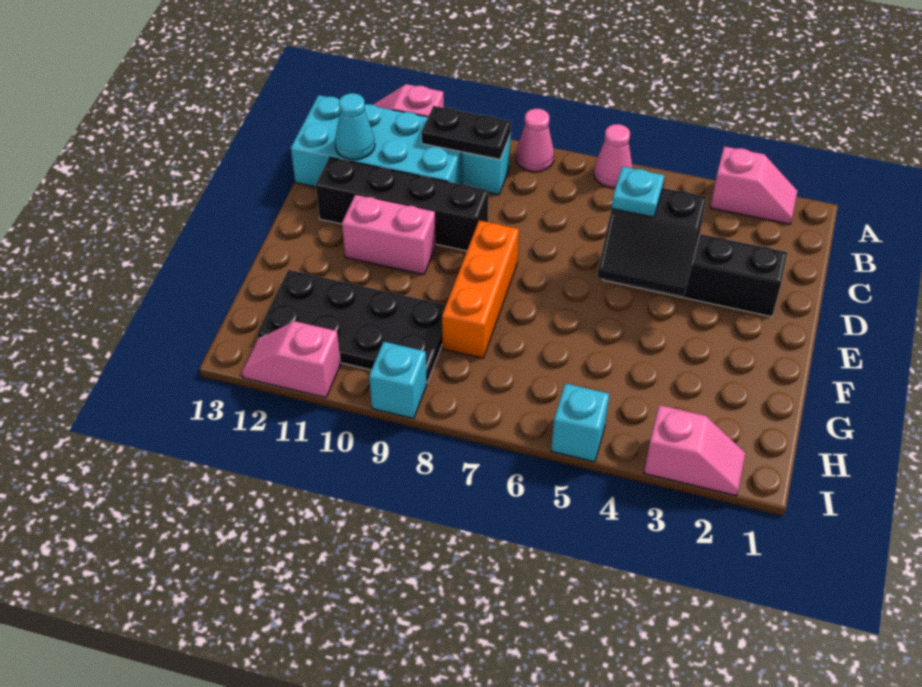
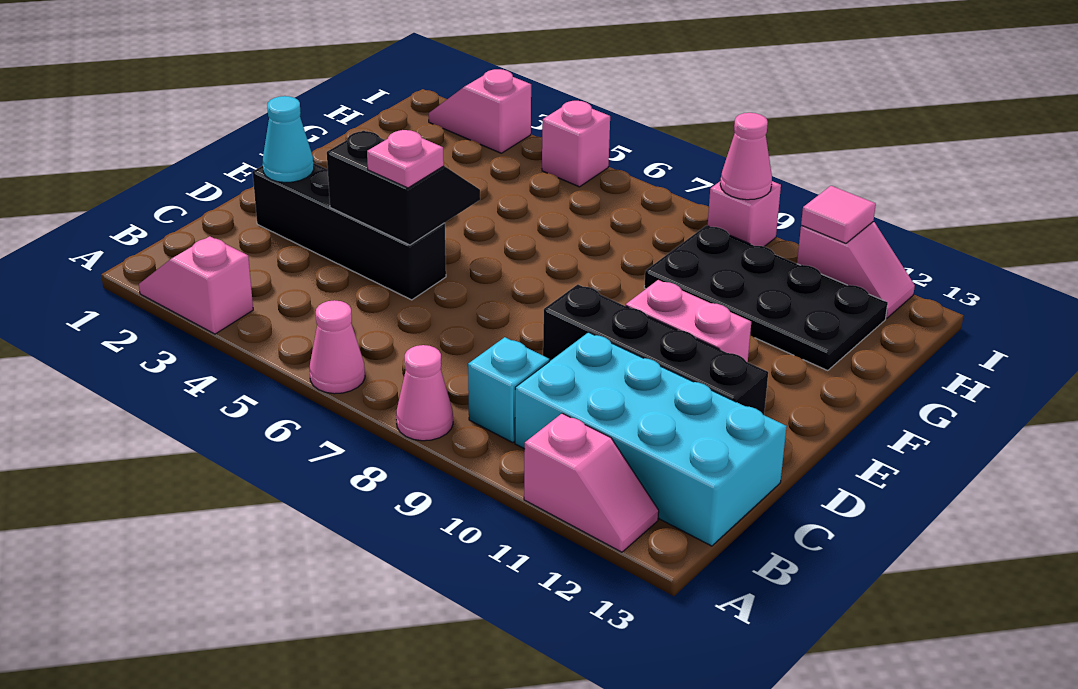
black 1x2 plate [422,106,511,159] -> none
cyan 1x1 cone [335,93,375,160] -> cyan 1x1 cone moved to [263,96,314,182]
cyan 1x1 plate [612,167,664,217] -> pink 1x1 plate [367,130,444,188]
orange 1x3 brick [442,220,519,358] -> none
cyan 1x1 brick [551,383,609,462] -> pink 1x1 brick [542,101,610,187]
cyan 1x1 brick [369,342,427,419] -> pink 1x1 brick [708,181,781,247]
none -> pink 1x1 cone [720,113,772,200]
none -> pink 1x1 tile [801,186,876,243]

